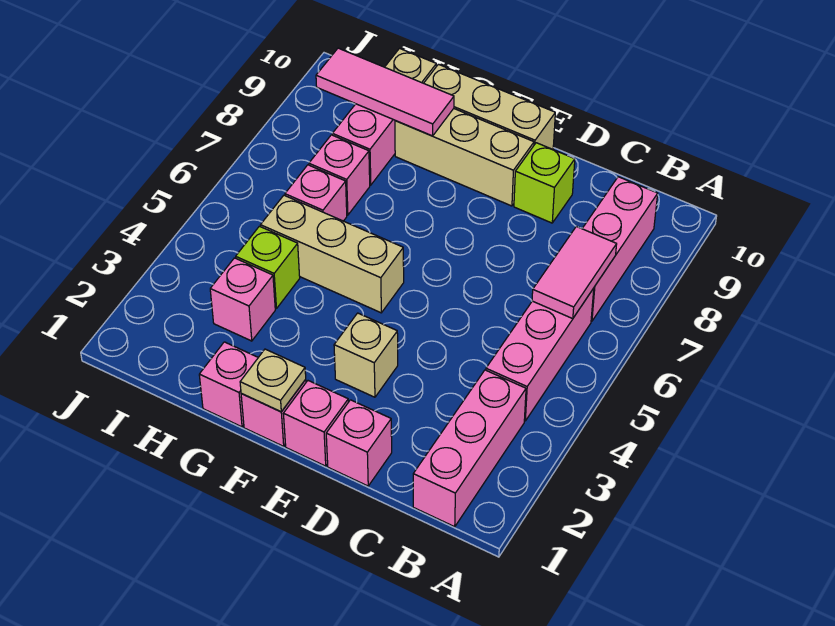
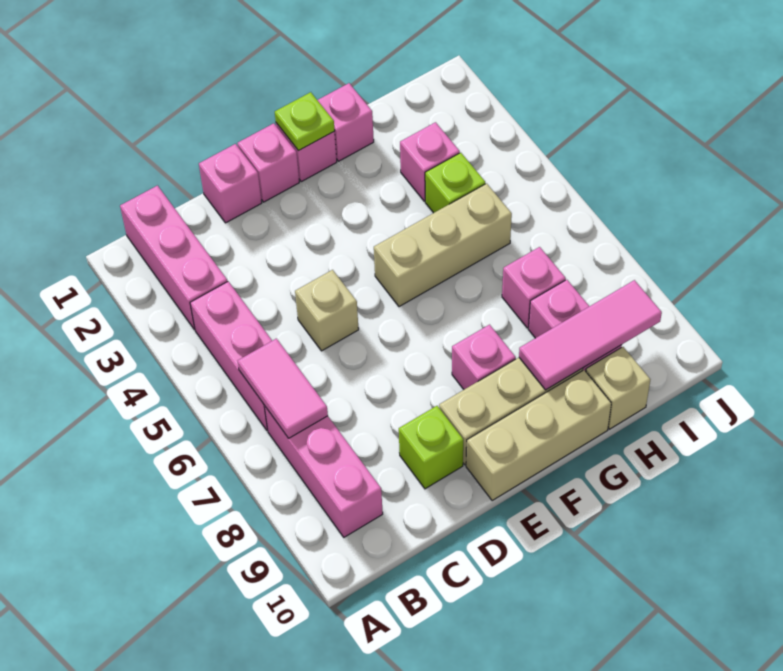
tan 1x1 brick [334,313,398,397] -> tan 1x1 brick moved to [295,270,359,351]
tan 1x1 plate [240,349,306,412] -> lime 1x1 plate [275,92,335,151]
pink 1x1 brick [285,165,347,221] -> pink 1x1 brick moved to [452,325,516,389]

